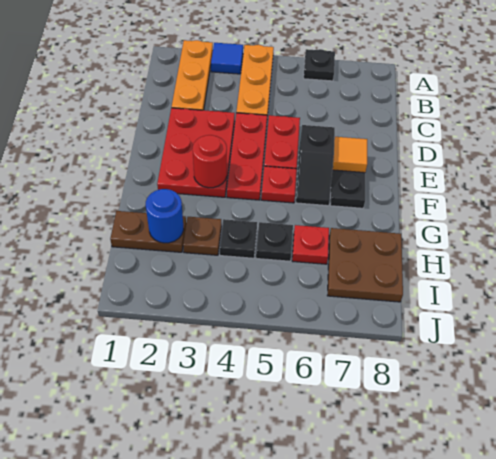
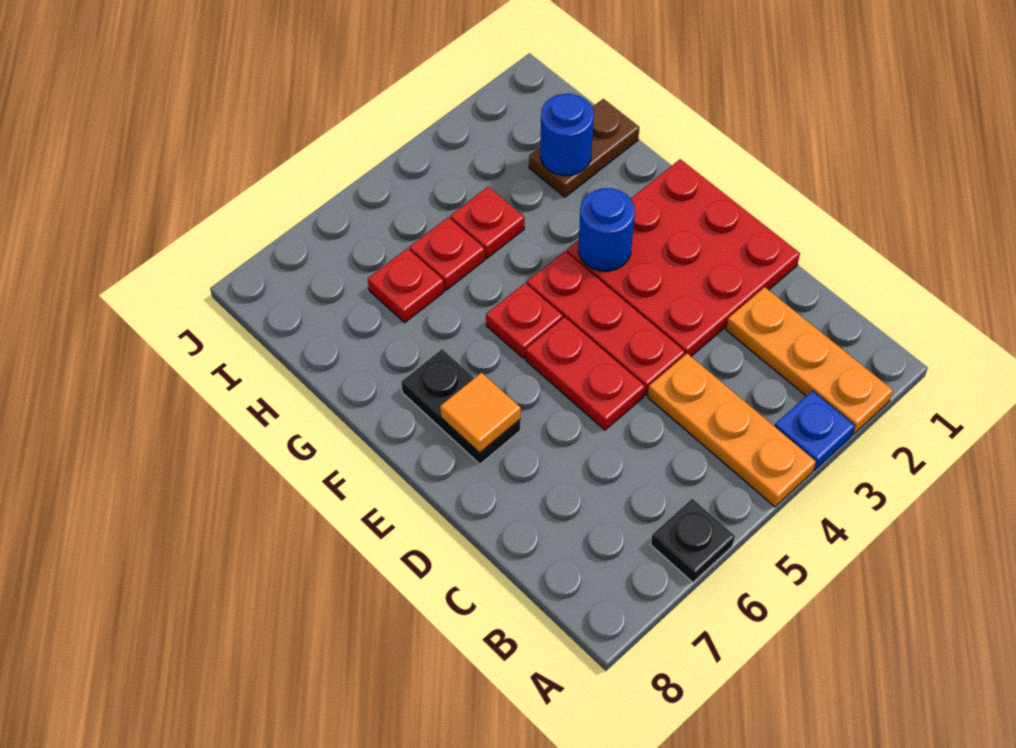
blue 1x1 tile [211,43,243,74] -> blue 1x1 plate [775,391,855,470]
red 2x3 plate [157,108,235,197] -> red 3x3 plate [567,159,800,356]
black 1x2 slope [296,125,335,206] -> none
red 1x1 round brick [193,135,227,188] -> blue 1x1 round brick [578,188,635,271]
brown 1x1 plate [183,217,222,255] -> none
black 1x1 plate [220,219,257,258] -> red 1x1 plate [450,187,524,259]
black 1x1 plate [256,222,293,261] -> red 1x1 plate [409,217,485,290]
brown 2x2 plate [327,228,403,302] -> none

